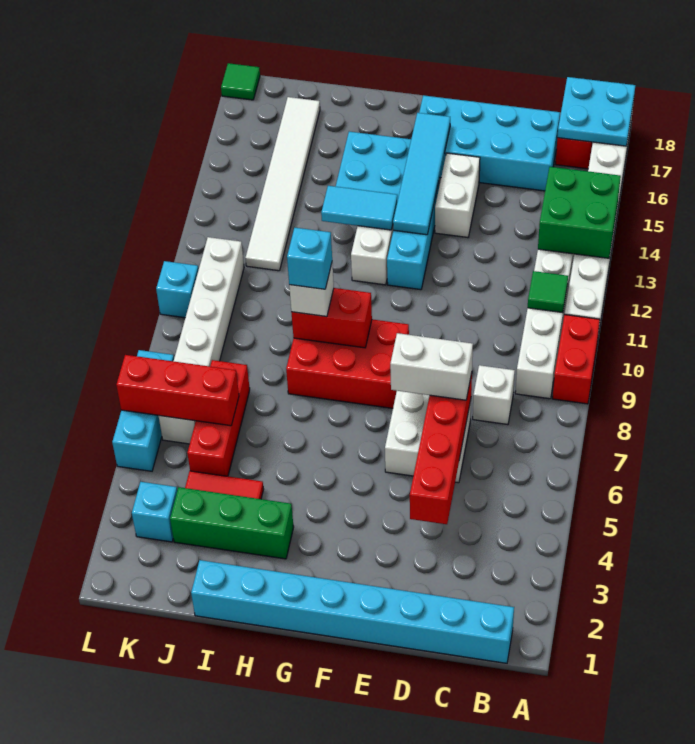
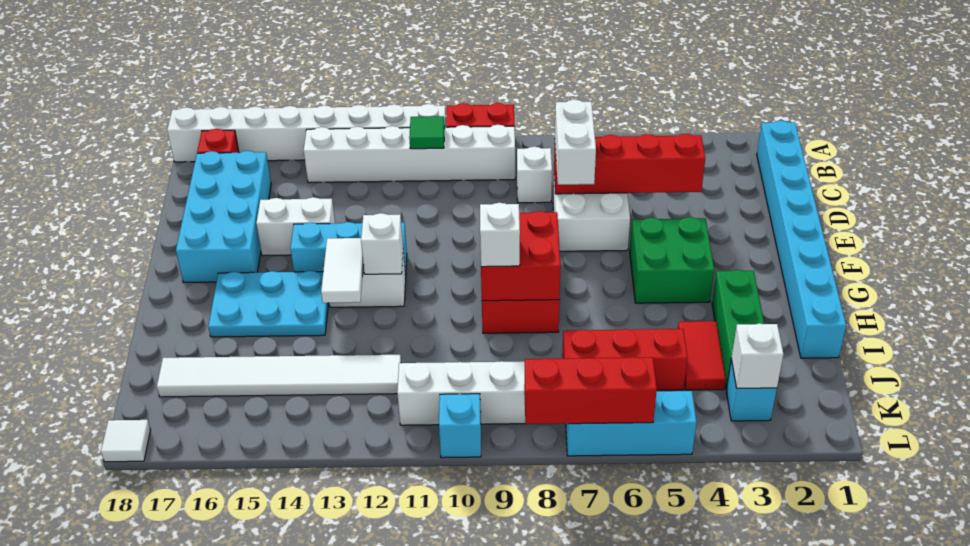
green 2x2 brick [538,167,621,258] -> green 2x2 brick moved to [630,217,714,303]
cyan 2x2 plate [557,77,635,146] -> none
cyan 1x4 tile [393,113,450,235] -> none
red 1x2 brick [291,288,372,348] -> red 2x2 brick [481,211,561,301]
none -> white 1x1 brick [361,213,403,274]
cyan 1x2 tile [321,186,397,230] -> white 1x2 tile [321,238,364,303]
cyan 1x1 brick [287,228,332,289] -> none
red 1x3 brick [116,355,239,426] -> red 1x3 brick turned to [524,357,657,424]
none -> white 1x1 brick [731,324,784,388]
green 1x1 tile [221,63,260,100] -> white 1x1 tile [101,420,151,462]

